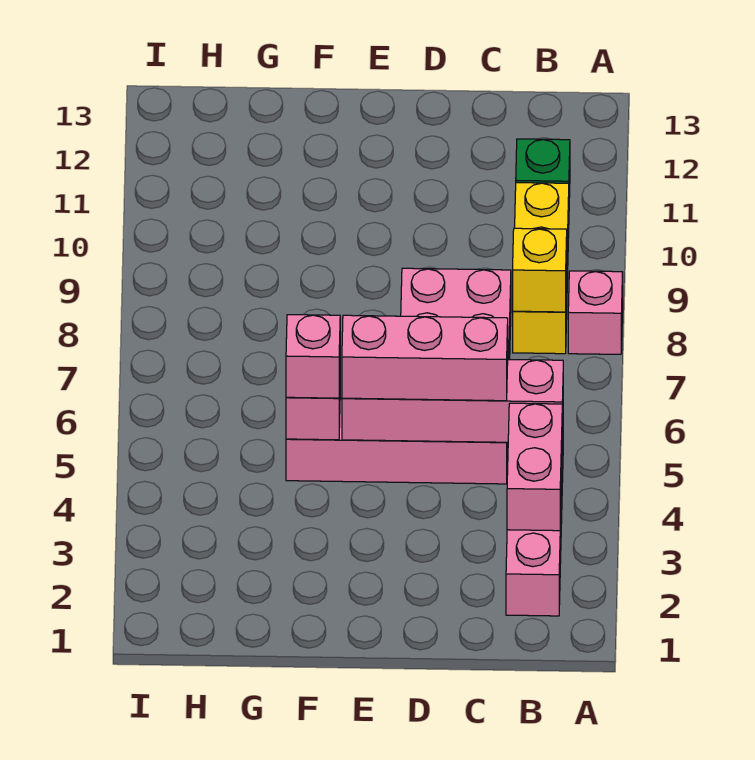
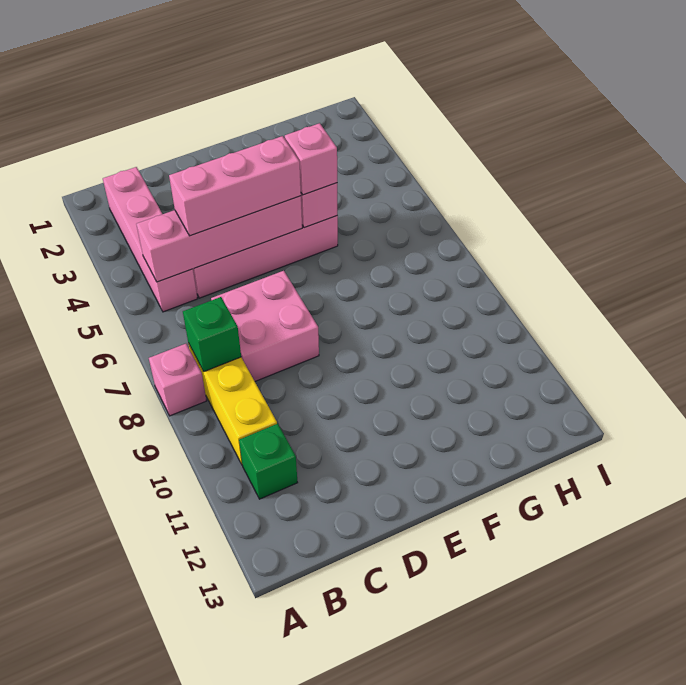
pink 1x2 brick [507,403,562,531] -> none
yellow 1x1 brick [513,228,567,312] -> green 1x1 brick [183,297,241,371]

